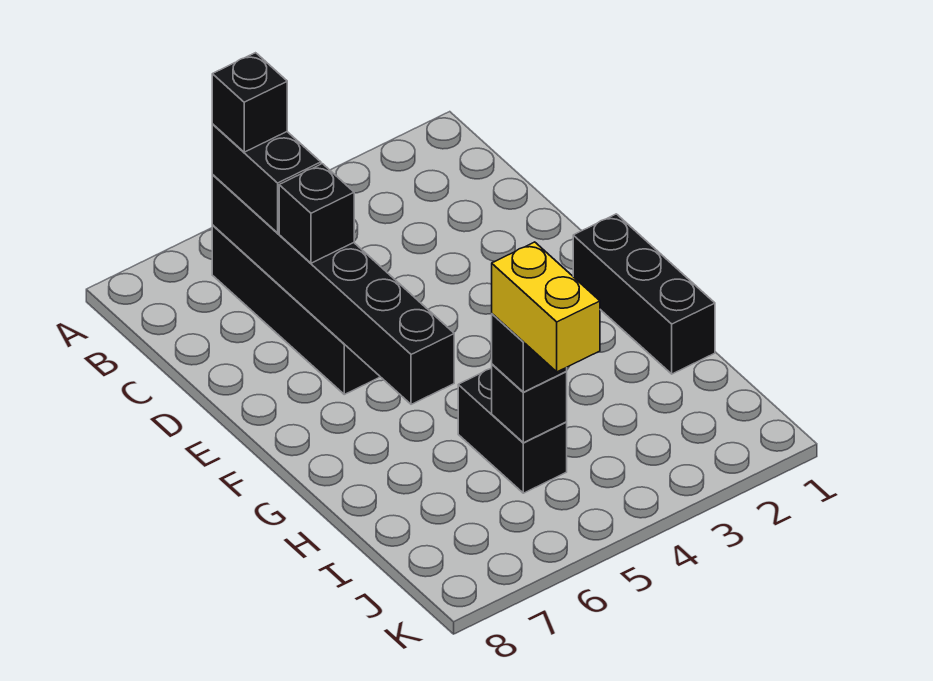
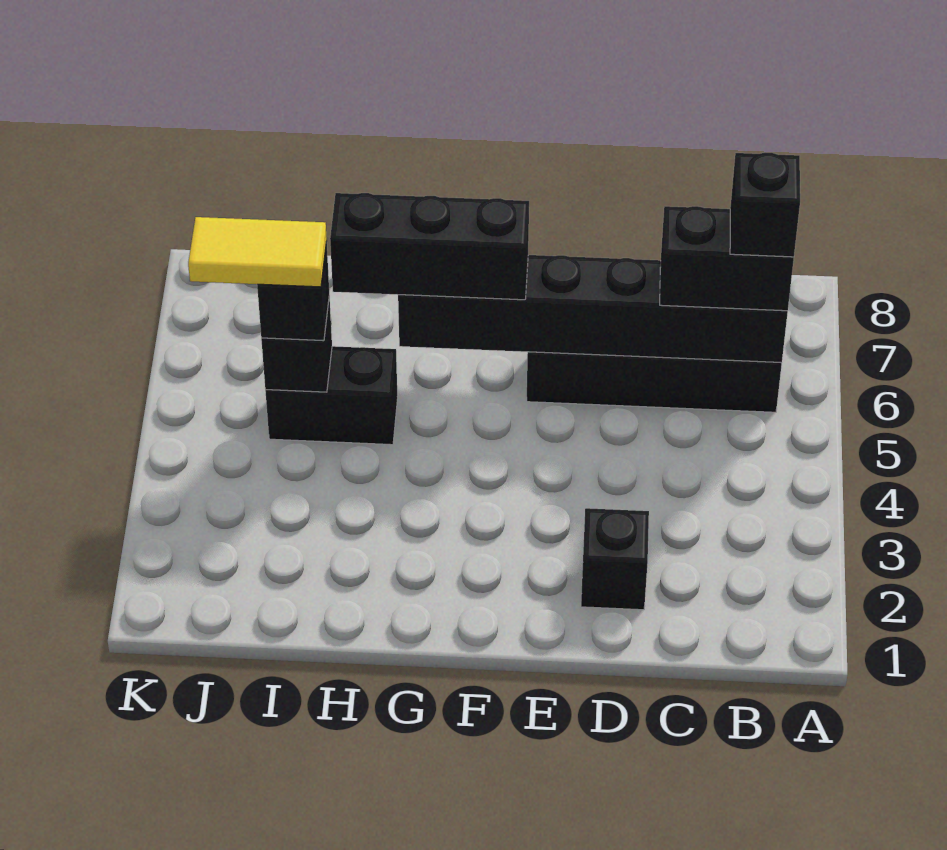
black 1x1 brick [279,164,354,263] -> black 1x1 brick moved to [581,508,649,610]
black 1x3 brick [573,214,715,374] -> black 1x3 brick moved to [330,193,529,300]
yellow 1x2 brick [492,242,600,372] -> yellow 1x2 tile [188,217,327,287]

